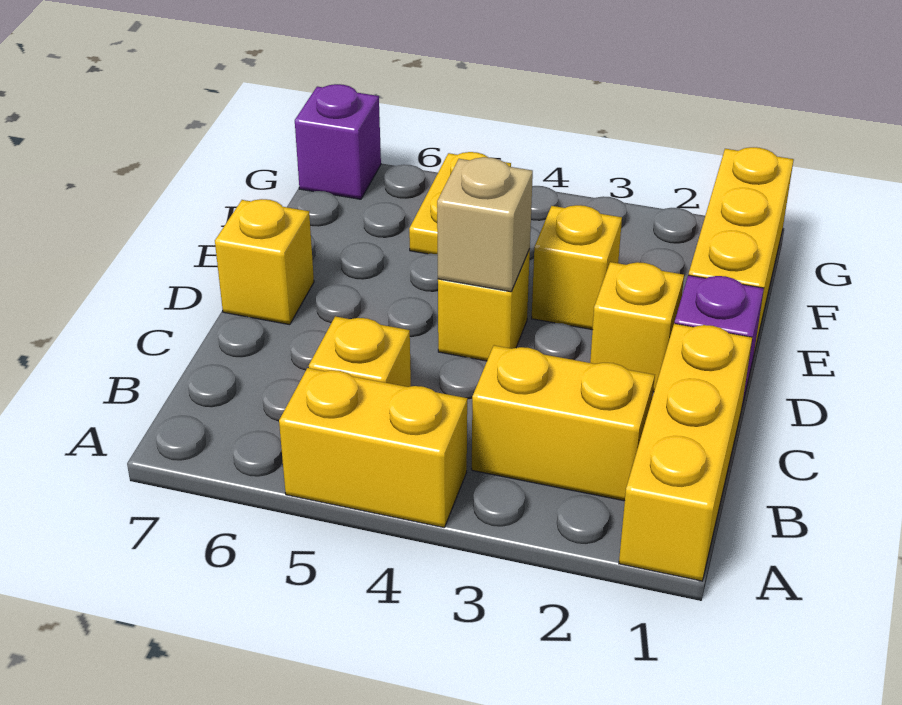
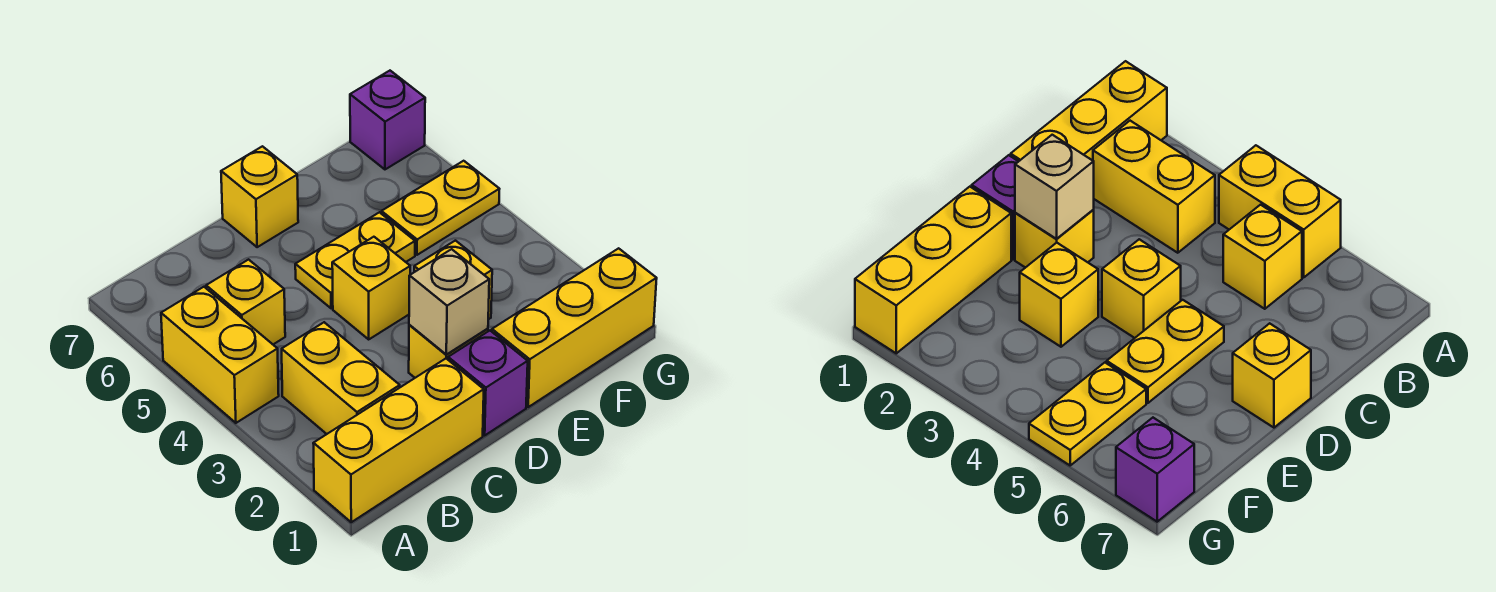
tan 1x1 brick [437,157,533,292] -> tan 1x1 brick moved to [409,249,489,355]
none -> yellow 1x2 plate [295,212,415,308]

